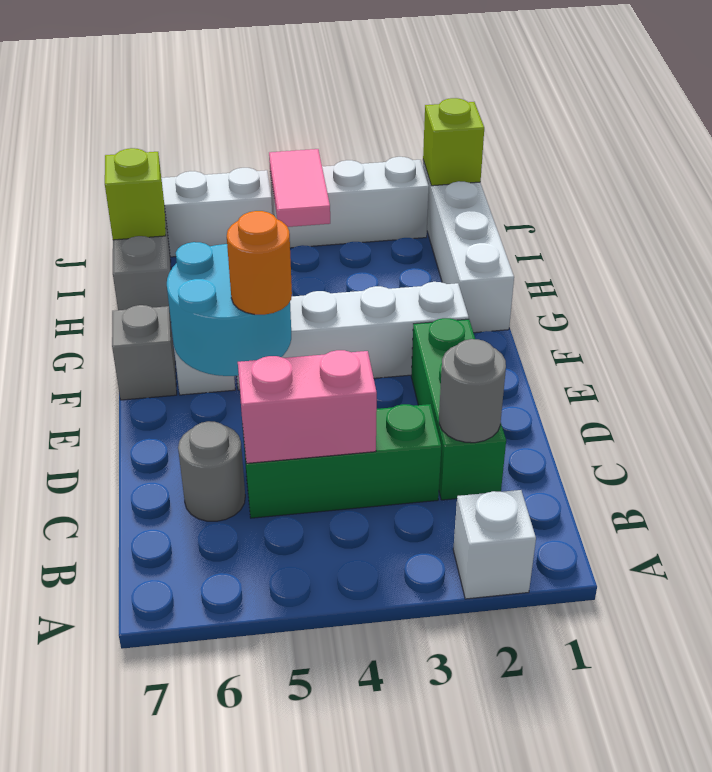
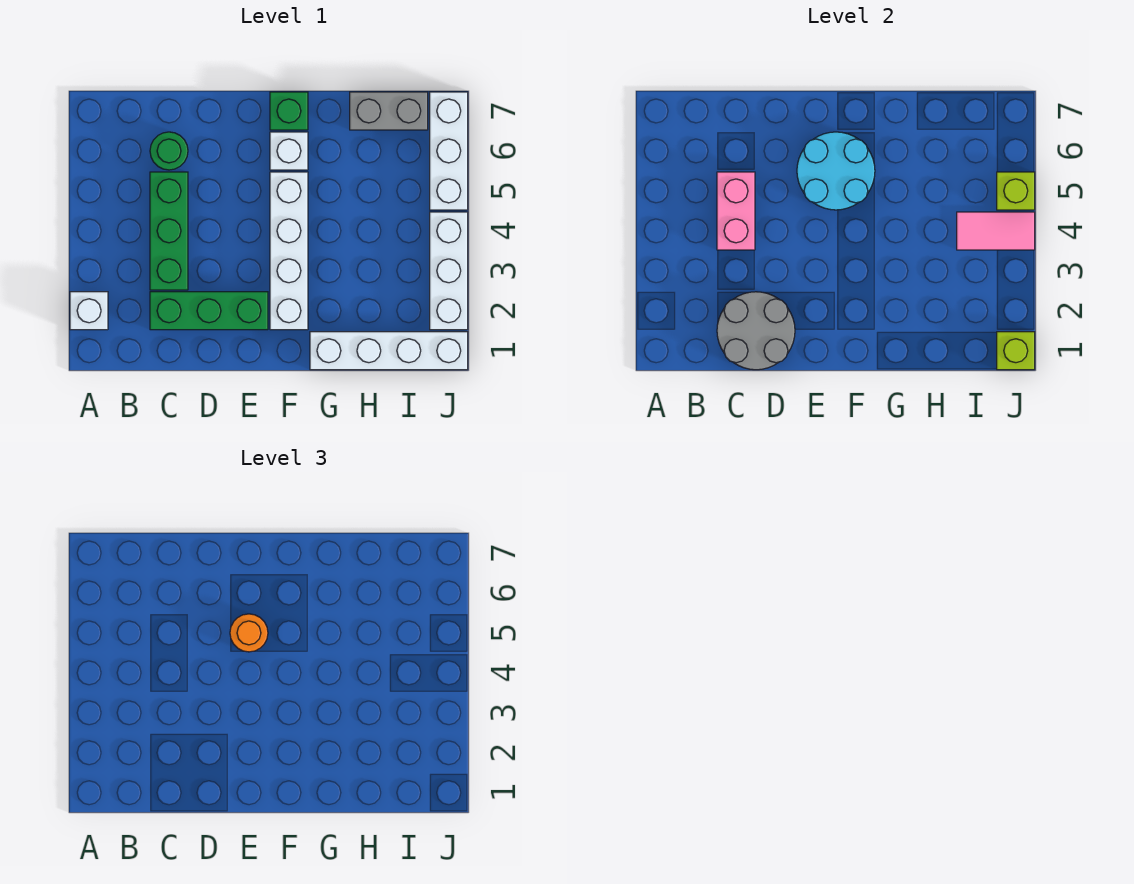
grey 1x1 round brick [439,339,506,443] -> grey 2x2 round brick [717,292,795,370]
grey 1x1 round brick [178,421,245,521] -> green 1x1 round brick [150,132,188,170]
grey 1x1 brick [112,305,177,400] -> green 1x1 brick [270,92,308,130]
lime 1x1 brick [105,148,166,240] -> lime 1x1 brick moved to [997,172,1035,210]

